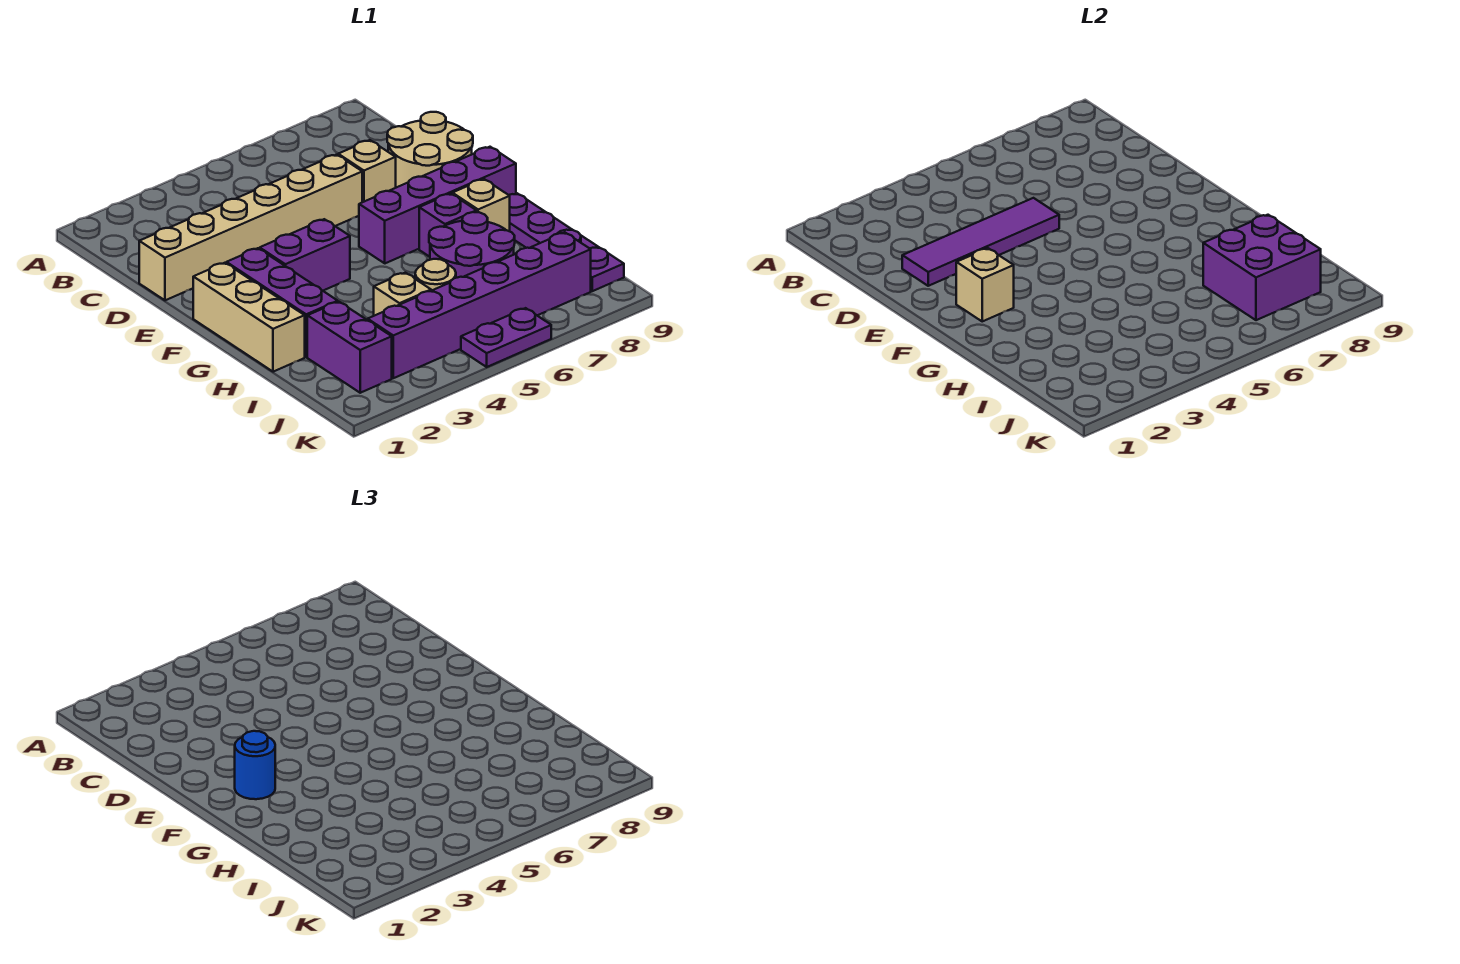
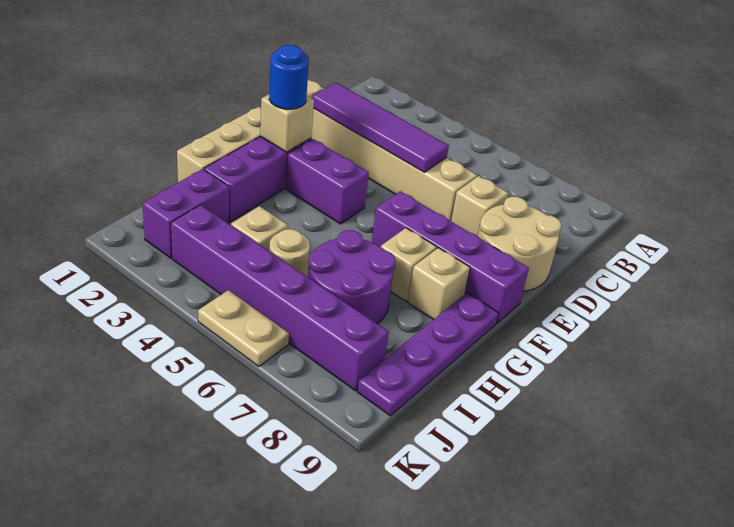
purple 1x1 brick [419,194,477,257] -> tan 1x1 brick [381,228,437,301]
purple 2x2 brick [1203,215,1321,320] -> none
purple 1x2 plate [461,308,551,367] -> tan 1x2 plate [198,290,289,366]

